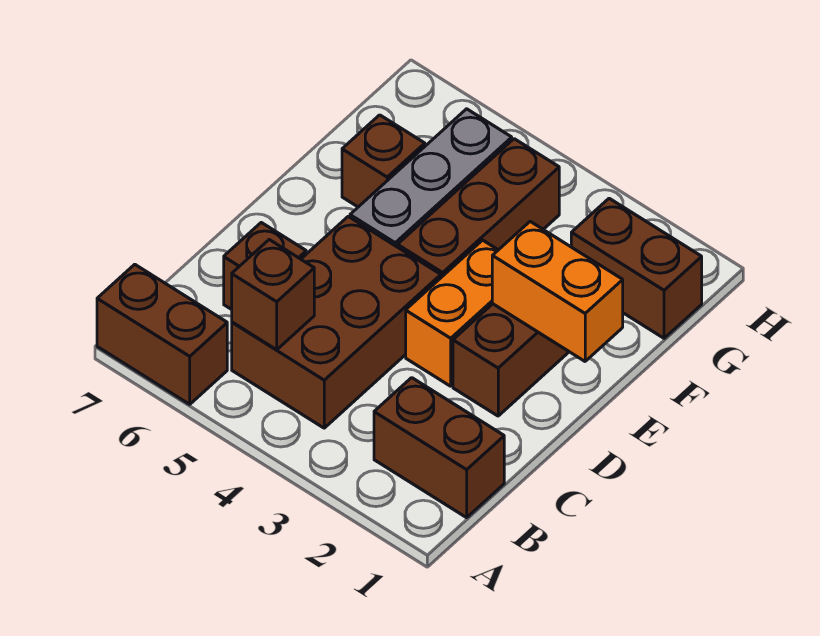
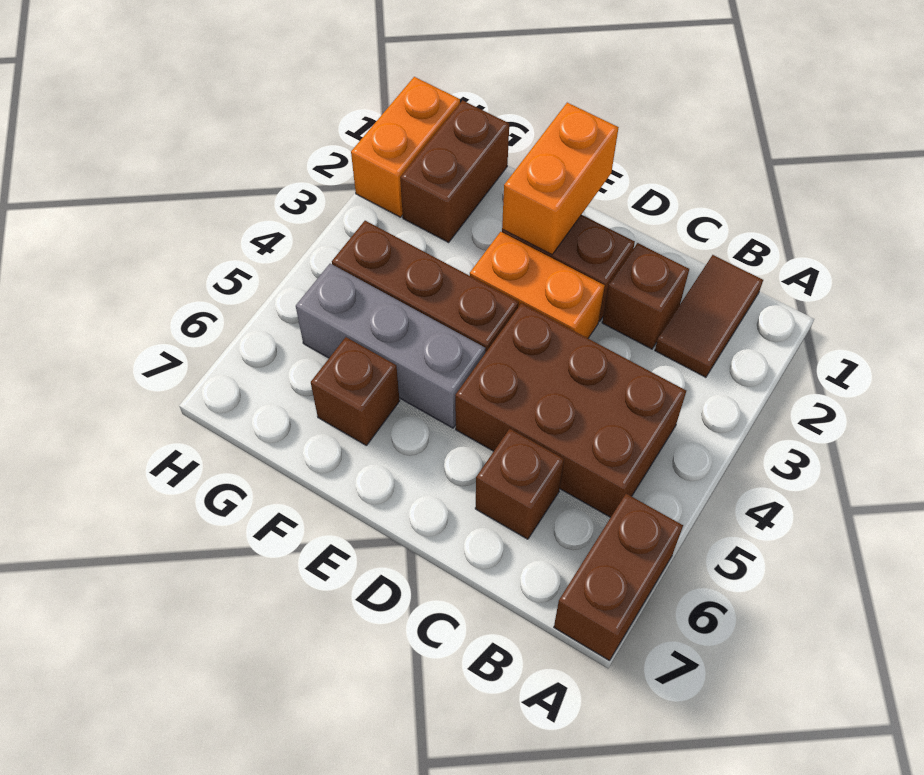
brown 1x2 brick [374,378,504,518] -> brown 1x2 tile [655,255,763,377]
brown 1x1 brick [232,240,314,350] -> brown 1x1 brick moved to [602,243,689,349]
none -> orange 1x2 brick [351,77,460,217]

